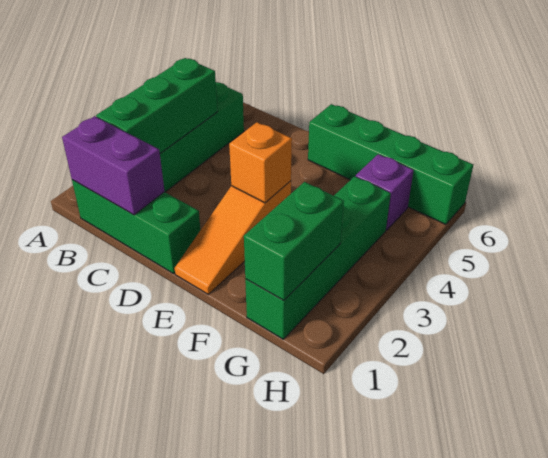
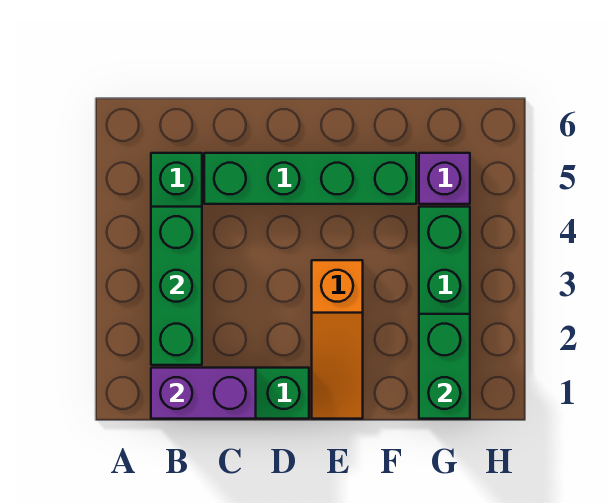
orange 1x1 brick [229,122,292,203] -> none
green 1x4 brick [308,104,473,224] -> green 1x4 brick moved to [204,153,416,204]

